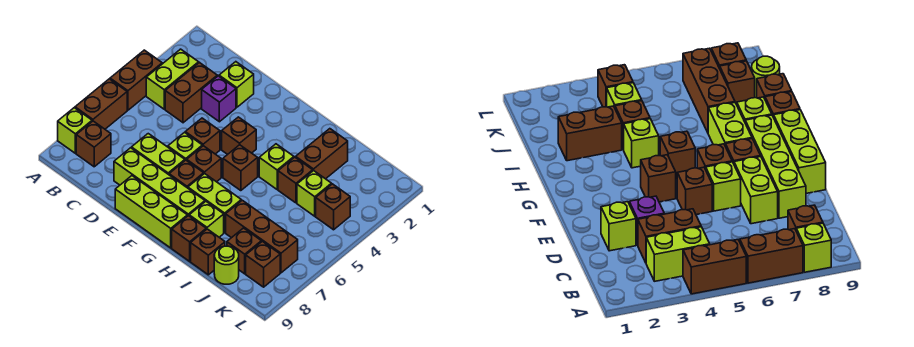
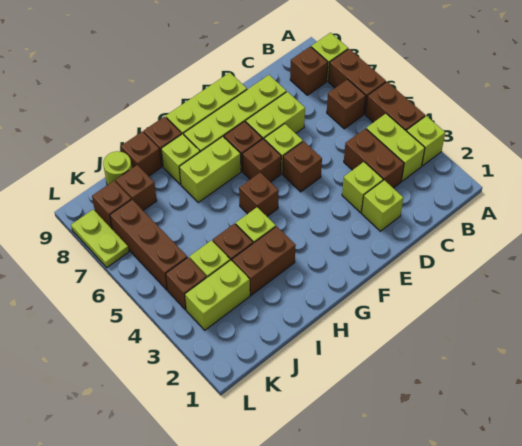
none -> lime 1x1 brick [407,116,445,166]
purple 1x1 brick [202,76,236,122] -> lime 1x1 brick [342,162,383,213]
brown 1x1 brick [222,117,256,154] -> brown 1x1 brick moved to [327,79,366,129]
brown 1x2 brick [296,129,348,179] -> brown 1x2 brick turned to [232,226,296,295]
brown 1x3 brick [226,200,298,273] -> brown 1x3 brick turned to [110,200,187,290]
none -> lime 1x2 brick [185,260,250,330]
none -> lime 1x2 plate [71,210,129,267]

